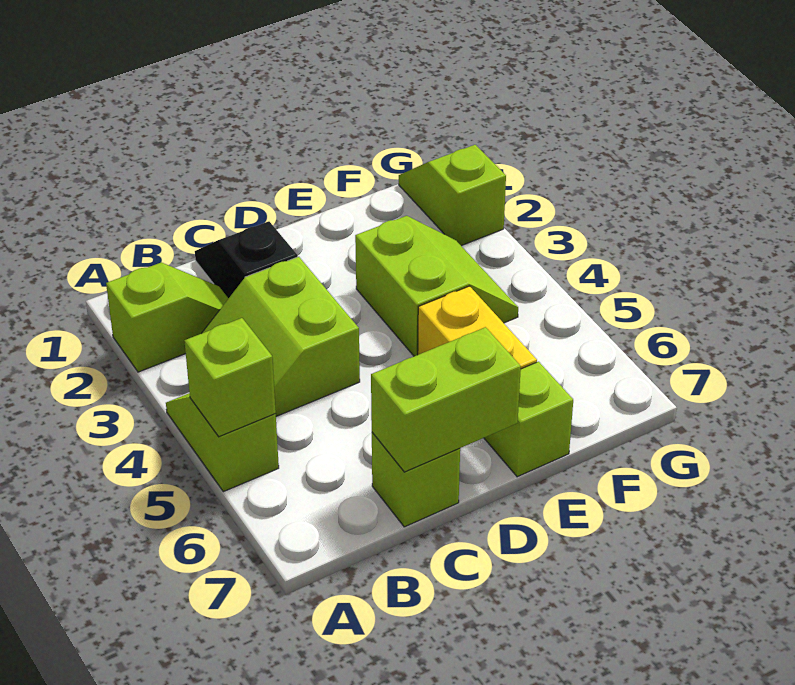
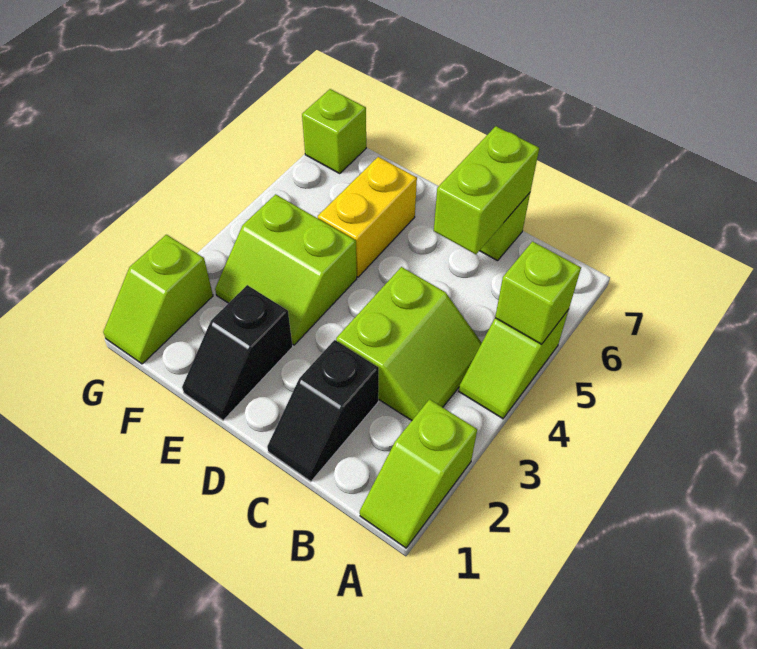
lime 1x2 slope [106,263,229,372] -> lime 1x2 slope turned to [360,399,477,548]
lime 1x2 brick [371,327,521,472] -> lime 1x2 brick turned to [434,126,539,254]
none -> black 1x2 slope [182,285,293,421]
lime 2x2 slope [355,216,518,356] -> lime 2x2 slope turned to [215,194,357,345]
lime 1x1 brick [484,362,573,477] -> lime 1x1 brick moved to [302,89,366,173]

